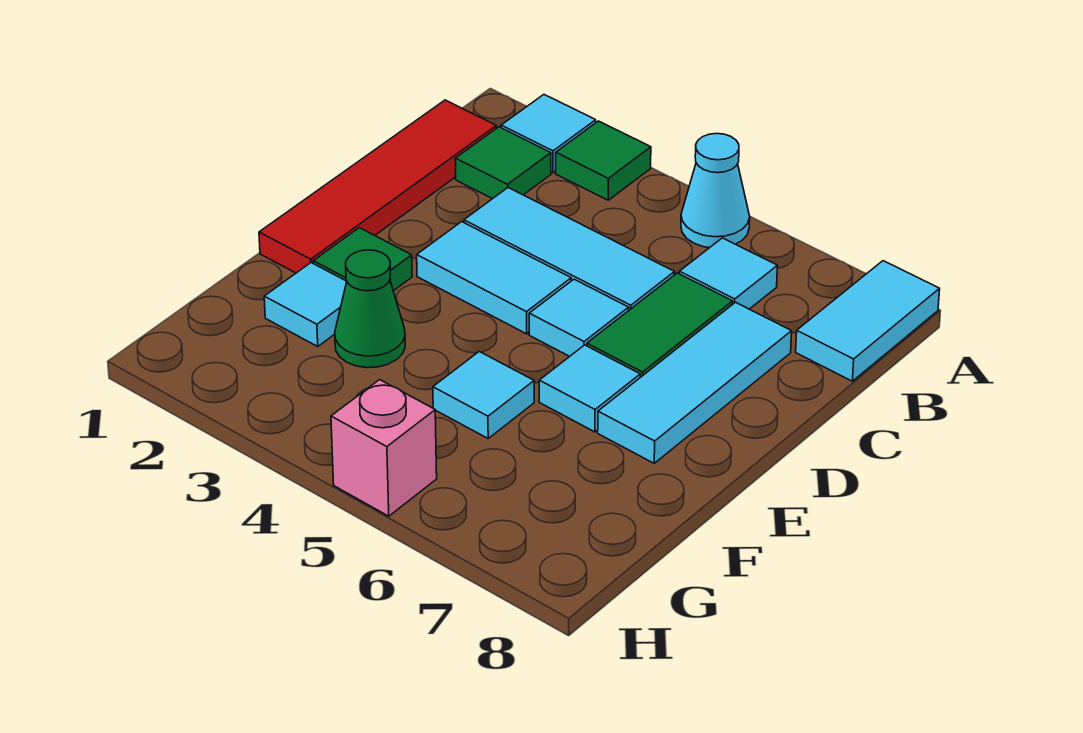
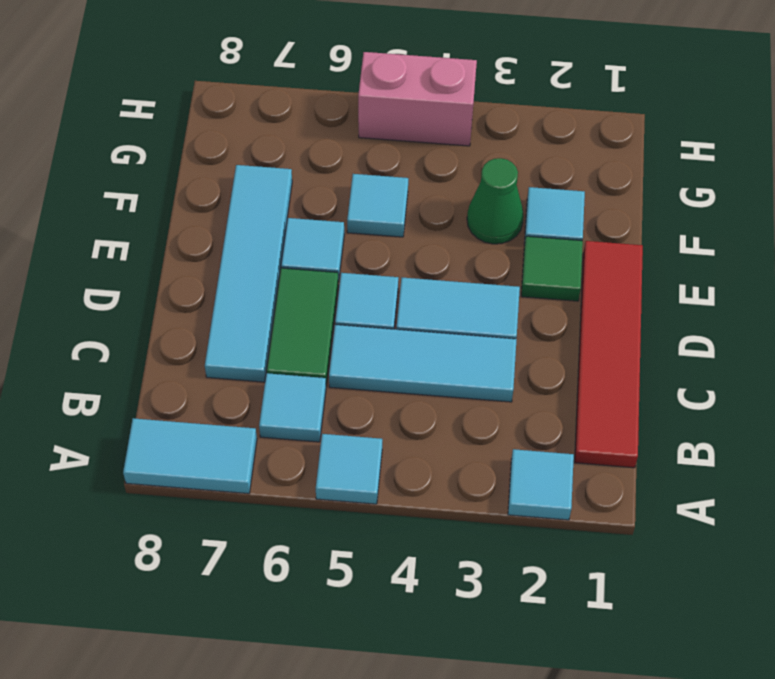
green 1x1 tile [556,121,651,200] -> none
cyan 1x1 cone [681,133,750,248] -> cyan 1x1 tile [316,434,382,504]
cyan 1x2 tile [796,261,940,381] -> cyan 1x2 tile turned to [123,418,257,494]
green 1x1 tile [455,127,551,199] -> none
cyan 1x3 tile [598,302,792,463] -> cyan 1x4 tile [205,165,292,382]
pink 1x1 brick [331,380,437,516] -> pink 1x2 brick [358,52,477,146]

